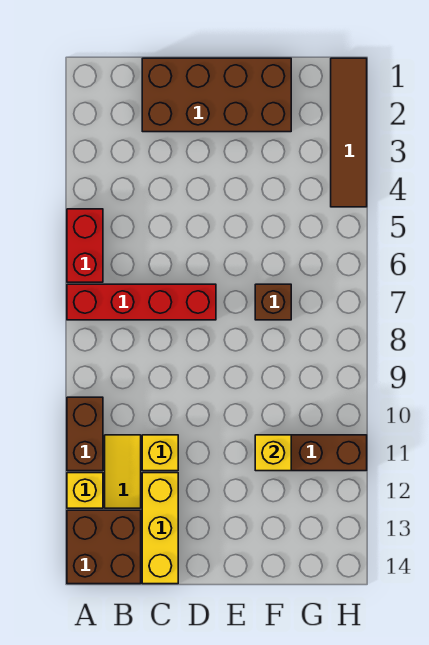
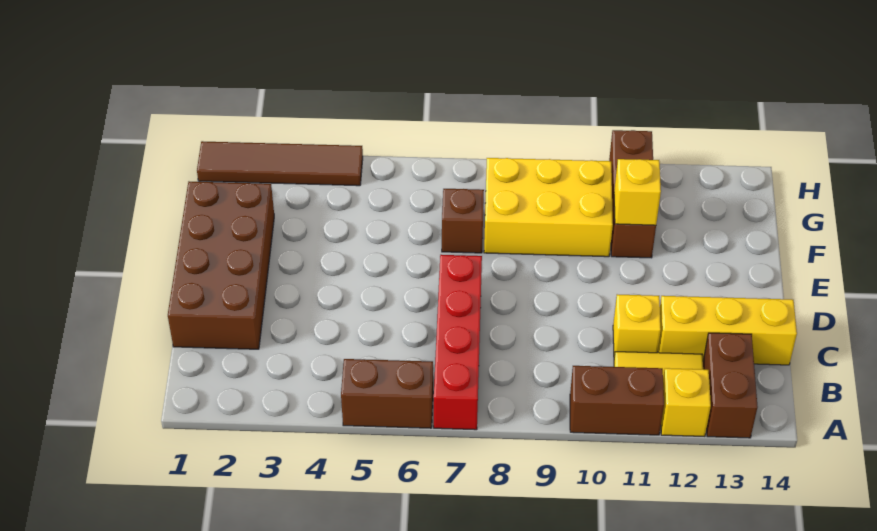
red 1x2 brick [67,209,103,282] -> brown 1x2 brick [341,359,433,428]
brown 2x2 brick [67,510,141,584] -> brown 1x2 brick [703,333,758,438]
none -> yellow 2x3 brick [484,158,613,257]

